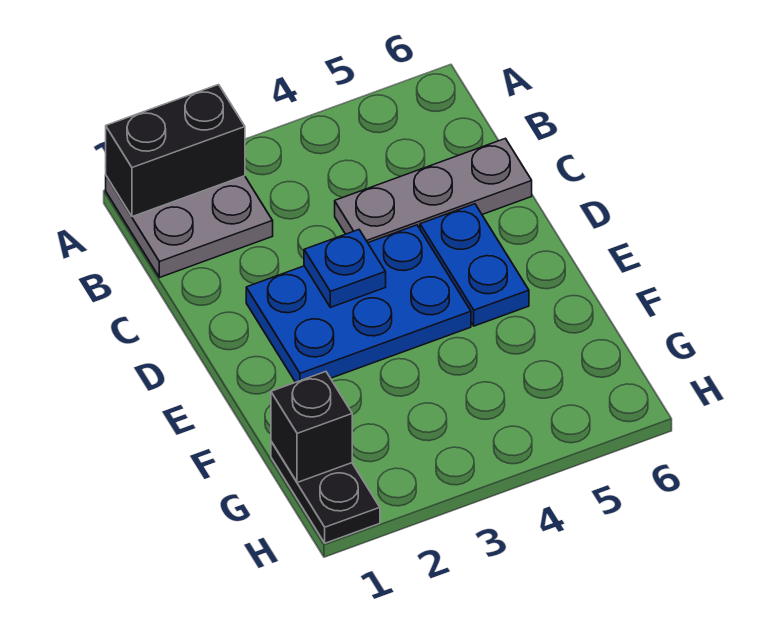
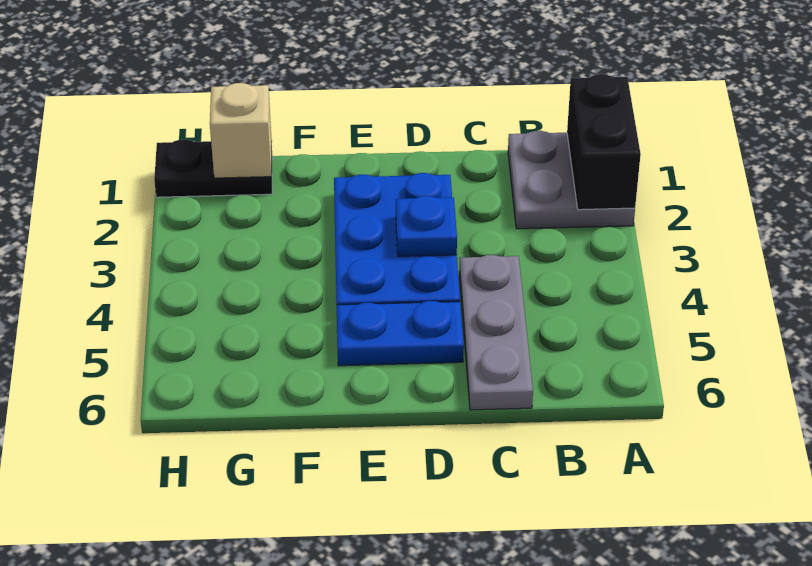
black 1x1 brick [271,372,352,483] -> tan 1x1 brick [210,83,272,178]

